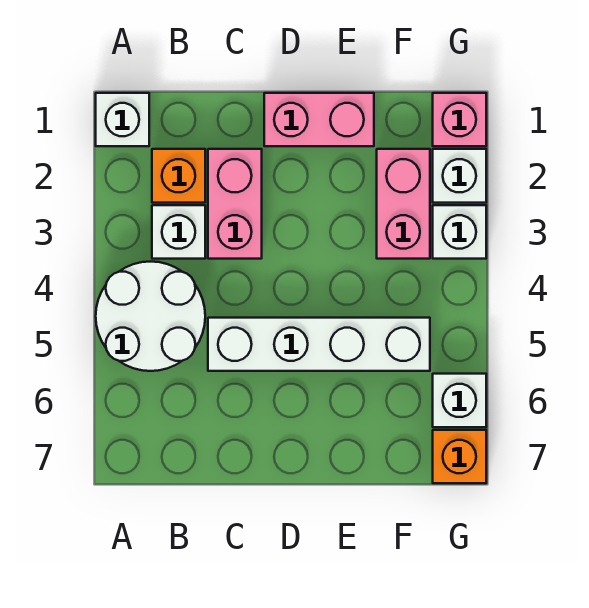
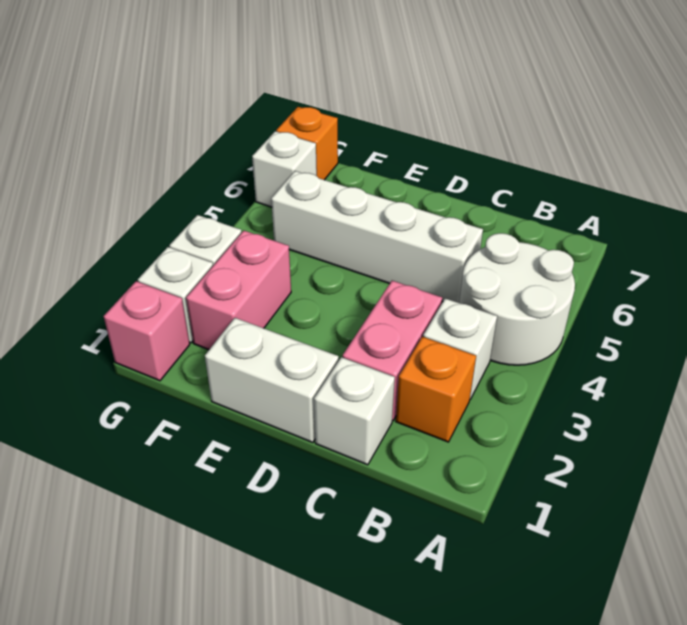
white 1x1 brick [96,93,149,146] -> white 1x1 brick moved to [314,357,395,465]
pink 1x2 brick [264,93,374,146] -> white 1x2 brick [205,318,339,443]

